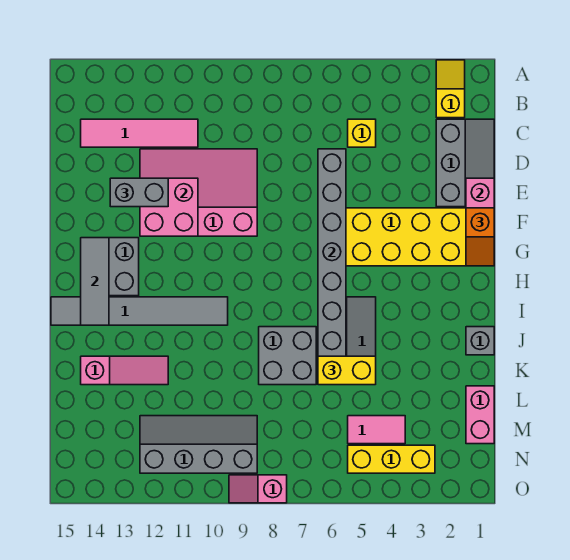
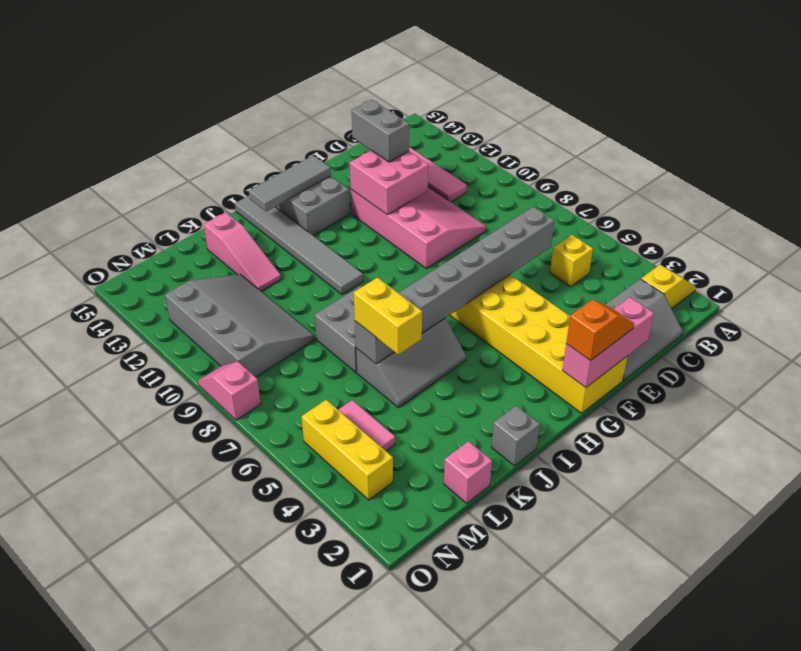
orange 1x2 slope [466,208,494,266] -> orange 1x2 slope turned to [566,300,634,361]
pink 1x2 brick [466,386,494,444] -> pink 1x1 brick [444,441,492,503]
grey 2x4 slope [140,416,257,473] -> grey 3x4 slope [165,274,314,377]

